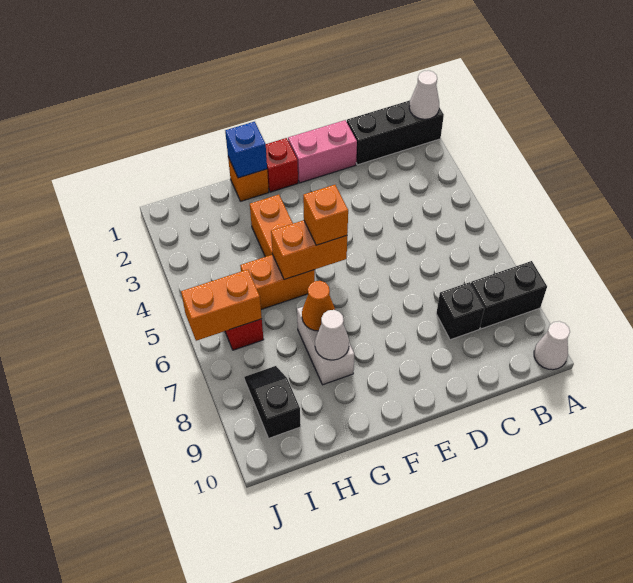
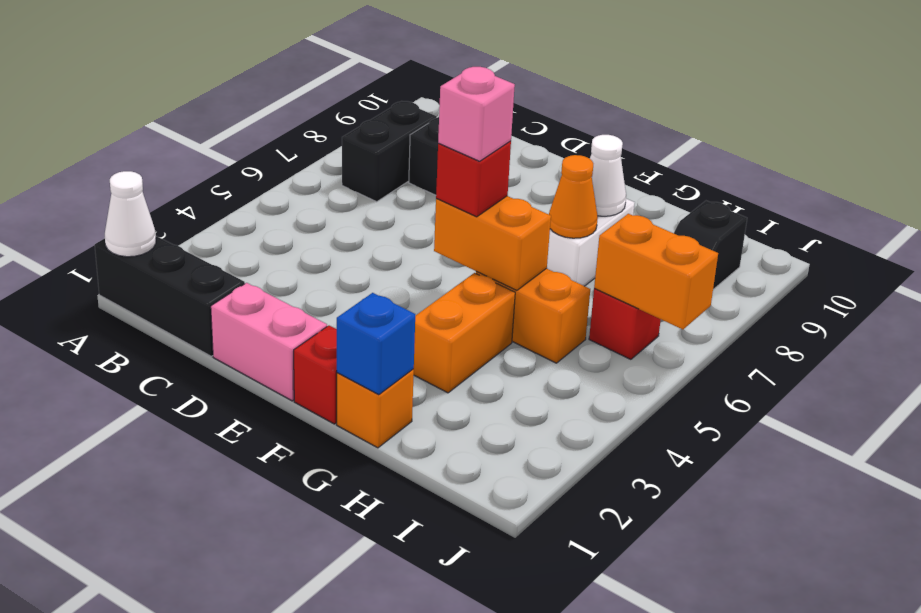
black 1x2 brick [471,261,547,329] -> black 1x2 brick turned to [342,101,437,202]
white 1x1 cone [534,321,570,370] -> none
orange 1x1 brick [303,185,348,245] -> red 1x1 brick [436,141,511,217]
none -> pink 1x1 brick [438,67,515,161]

